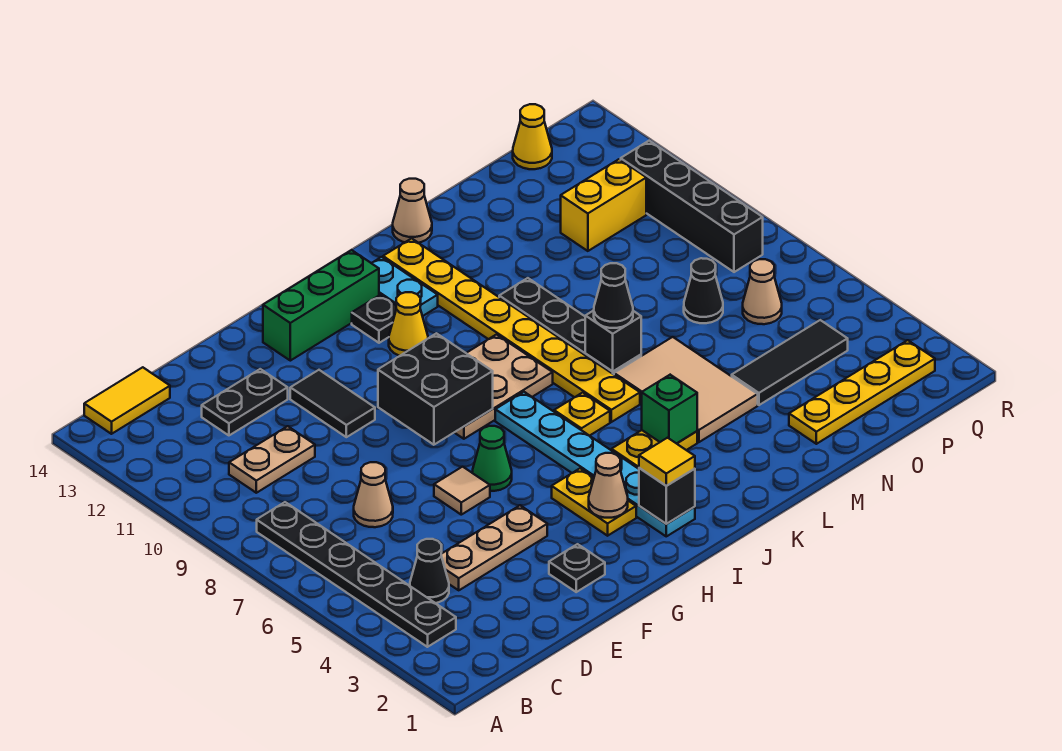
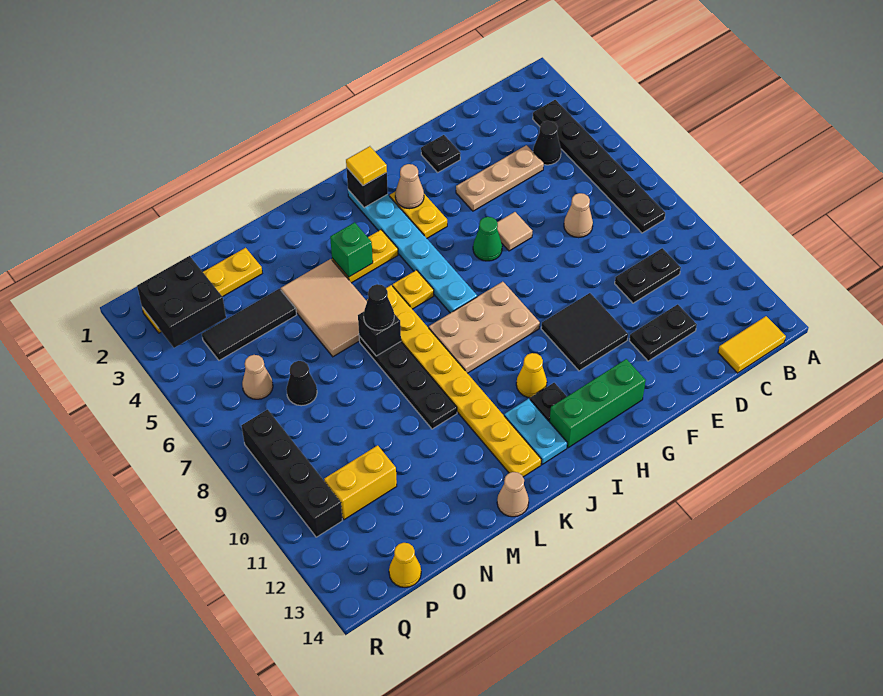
tan 1x2 plate [229,426,315,493] -> black 1x2 plate [615,248,681,303]
black 1x2 tile [290,370,375,437] -> black 2x2 tile [541,293,628,371]
black 2x2 brick [378,333,493,445] -> black 2x2 brick moved to [137,256,226,348]

